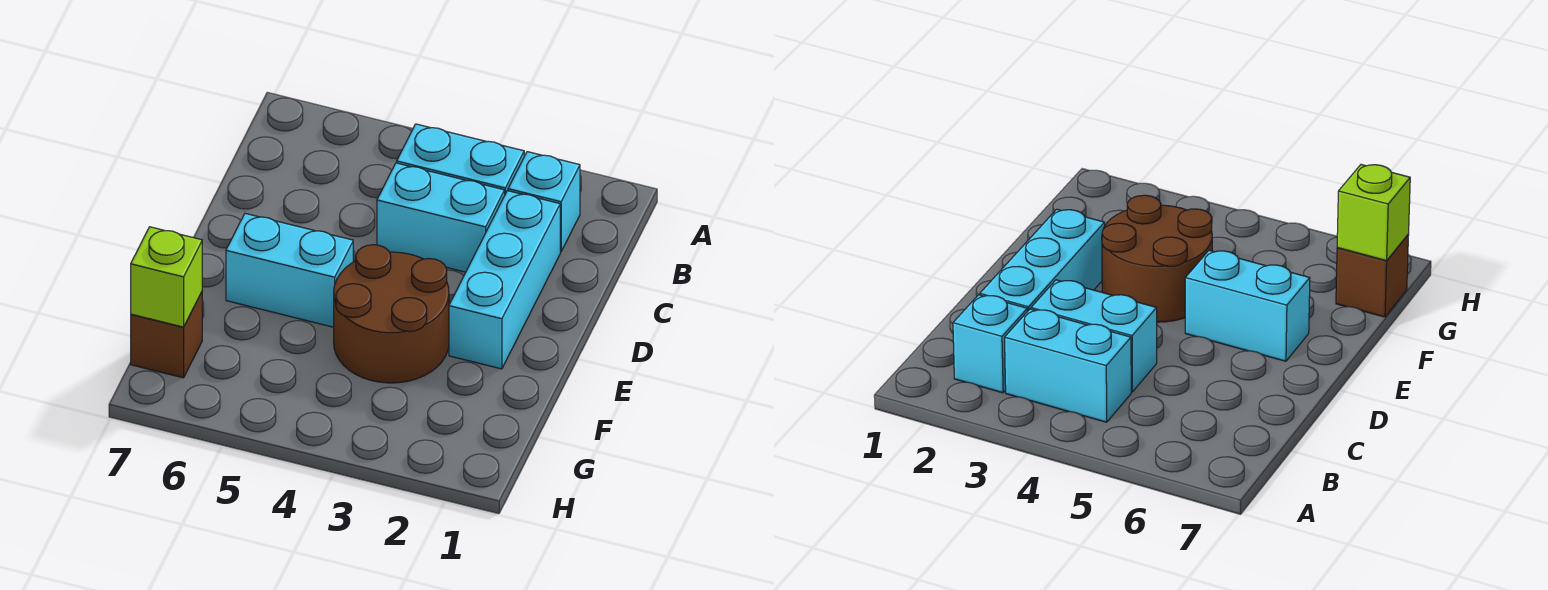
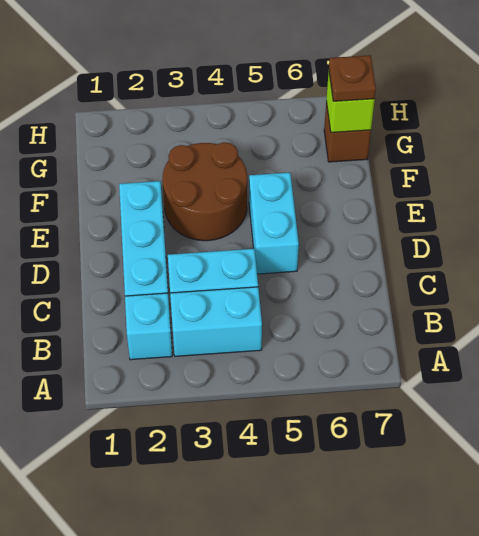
cyan 1x2 brick [226,213,353,327] -> cyan 1x2 brick turned to [249,173,299,274]
none -> brown 1x1 plate [329,55,376,101]

